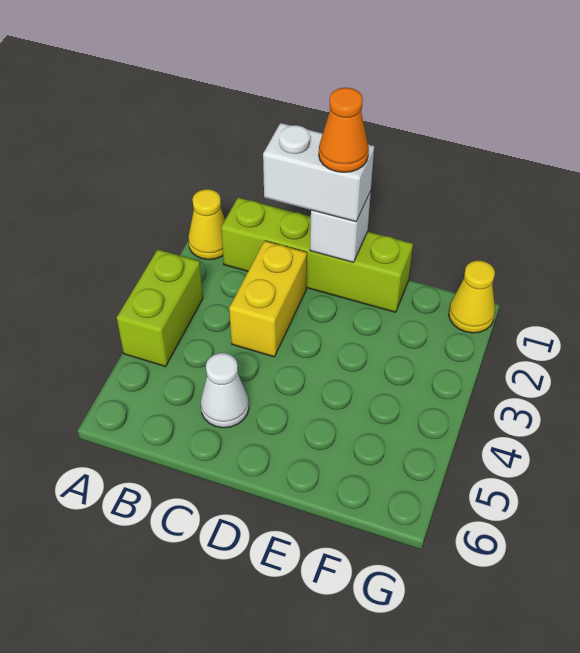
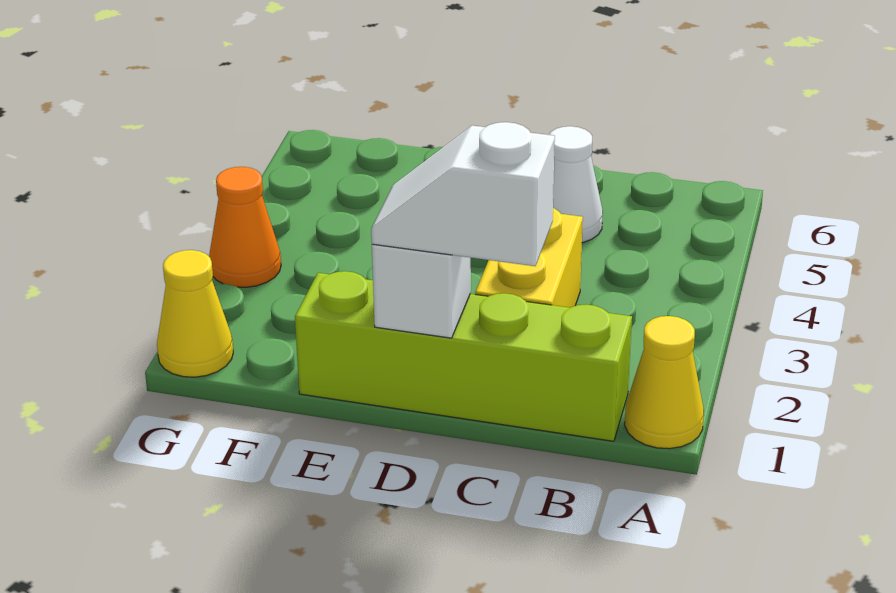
lime 1x2 brick [117,250,203,366] -> none
white 1x2 brick [263,123,374,222] -> white 1x2 slope [371,122,555,266]
orange 1x1 cone [319,88,369,172] -> orange 1x1 cone moved to [209,167,281,287]

